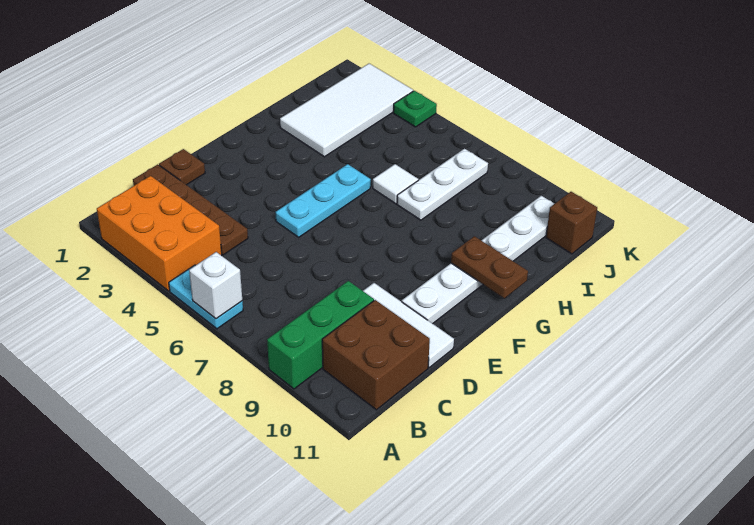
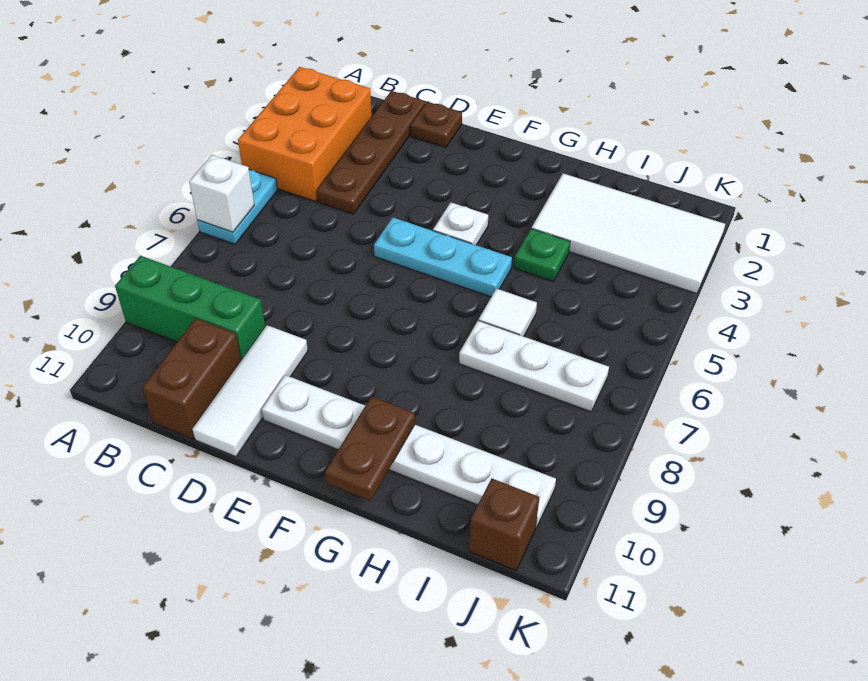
brown 2x2 brick [322,300,430,410] -> brown 1x2 brick [142,318,241,439]
none -> white 1x1 plate [433,203,488,245]
green 1x1 plate [393,91,437,127] -> green 1x1 plate moved to [514,229,570,281]

